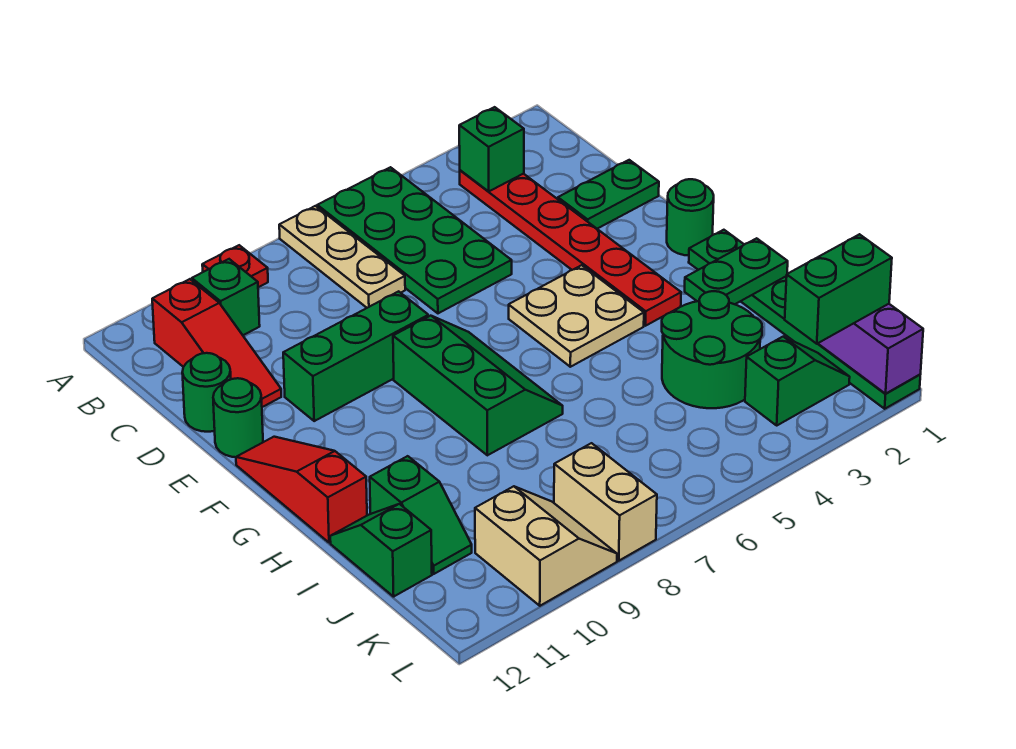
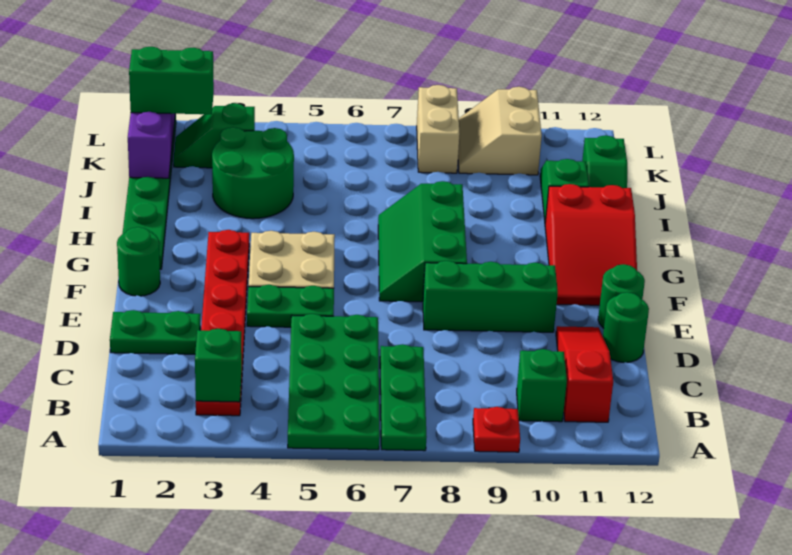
tan 1x3 plate [279,206,405,308] -> green 1x3 plate [380,344,427,451]
red 1x3 slope [236,437,367,543] -> red 2x3 slope [545,184,637,305]
green 1x2 plate [685,238,788,304] -> green 1x2 plate moved to [247,285,334,327]

